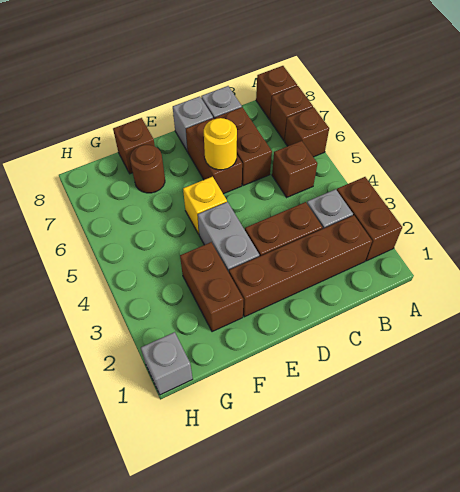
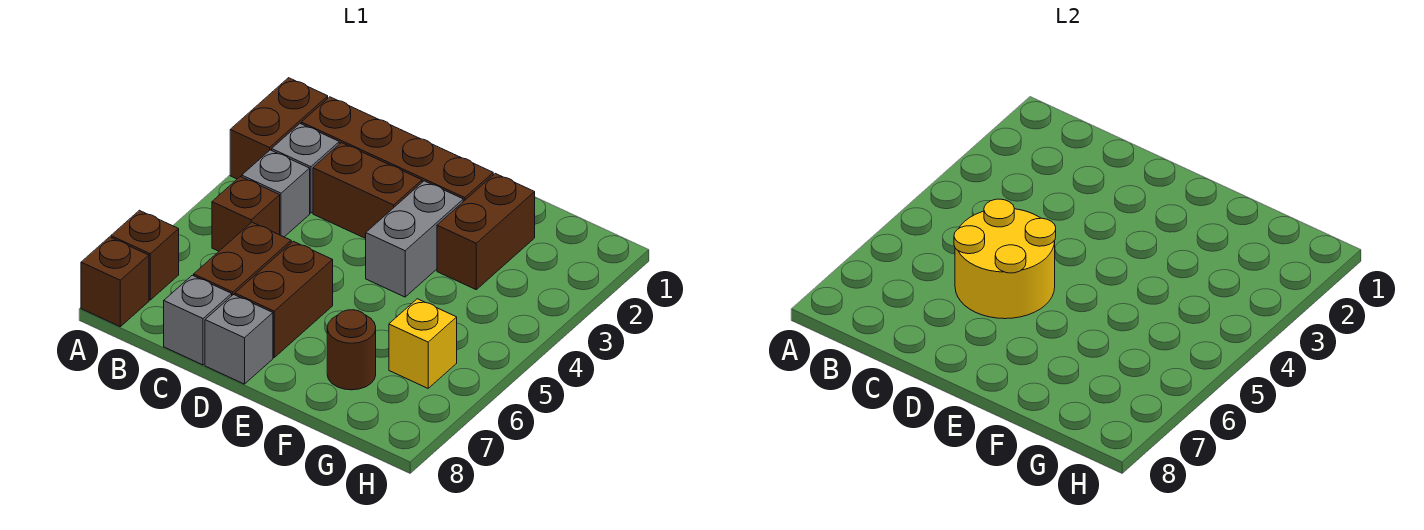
brown 1x1 brick [285,107,329,157] -> none
yellow 1x1 round brick [204,118,237,170] -> yellow 2x2 round brick [954,199,1056,319]
yellow 1x1 brick [183,177,227,234] -> yellow 1x1 brick moved to [389,299,457,388]
brown 1x1 brick [113,118,155,174] -> none
grey 1x1 brick [141,332,193,395] -> grey 1x1 brick moved to [242,150,310,237]

